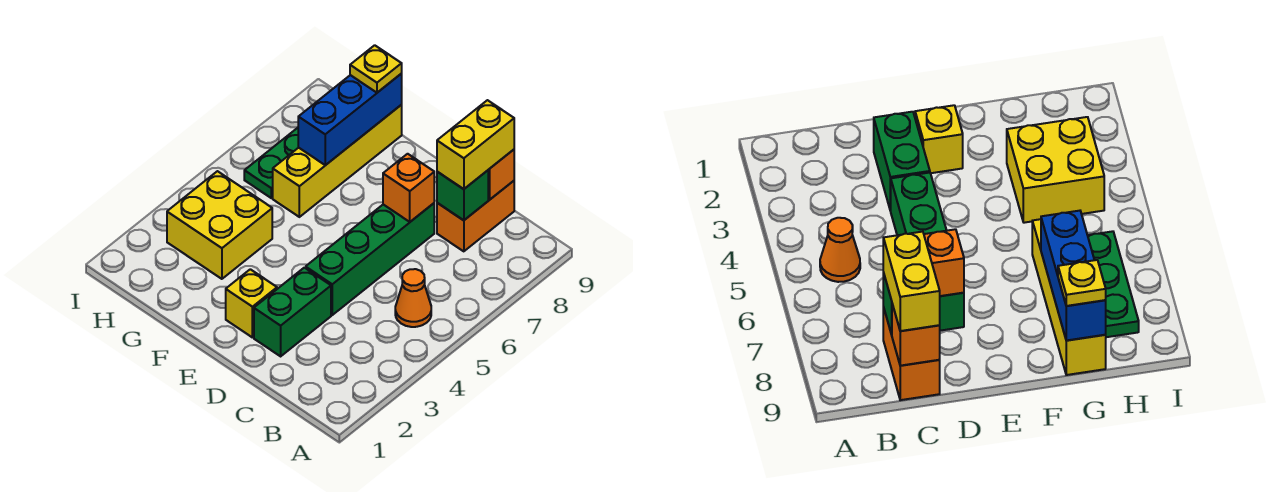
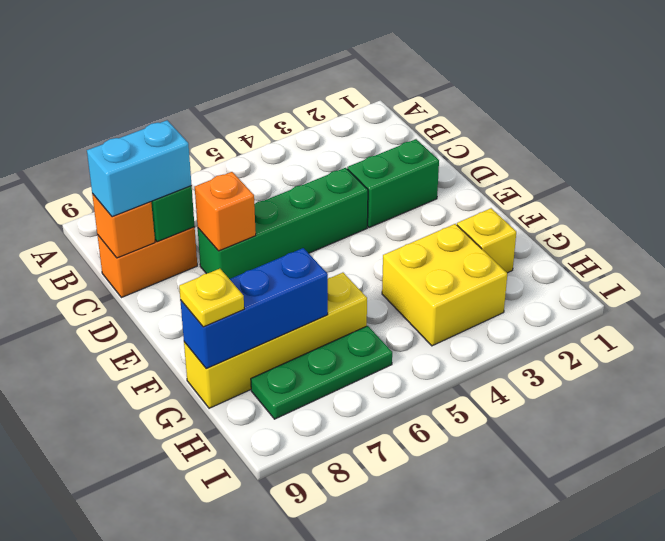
orange 1x1 cone [395,269,431,327] -> none
yellow 1x2 brick [437,100,514,189] -> cyan 1x2 brick [87,120,192,217]
yellow 1x1 brick [226,269,277,337] -> yellow 1x1 brick moved to [457,208,516,273]

